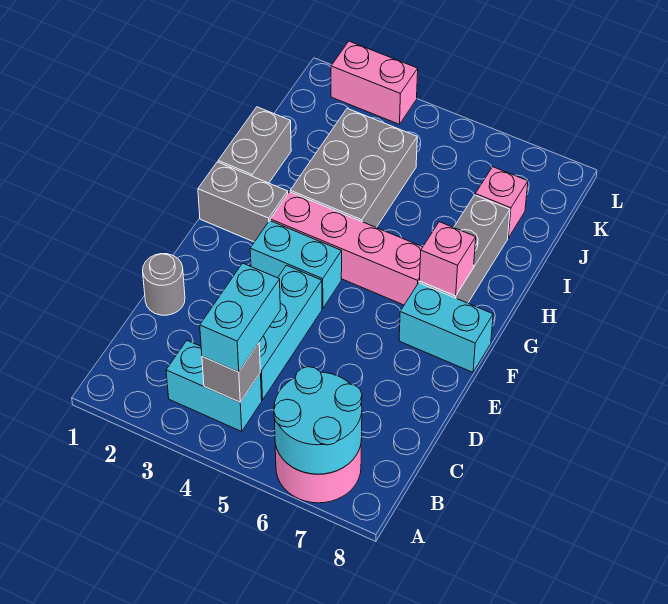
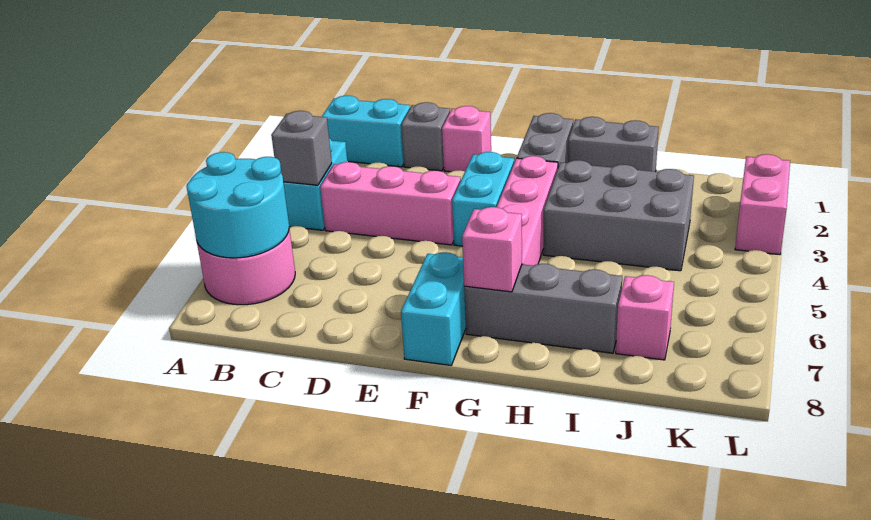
cyan 1x2 brick [200,263,280,372] -> cyan 1x2 brick moved to [322,96,410,167]
cyan 1x3 brick [259,265,322,400] -> pink 1x3 brick [320,162,461,245]
grey 1x1 round brick [143,254,185,315] -> grey 1x1 brick [401,102,450,171]
none -> pink 1x1 brick [442,106,491,172]

